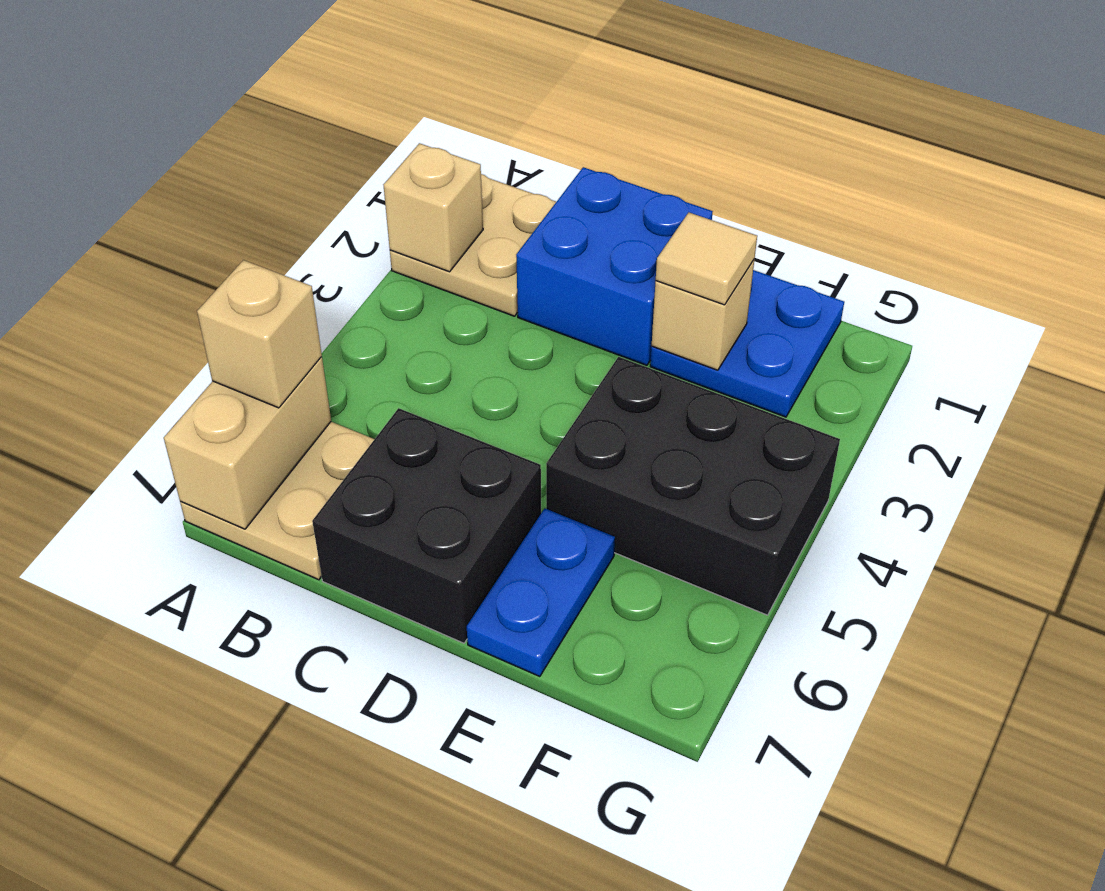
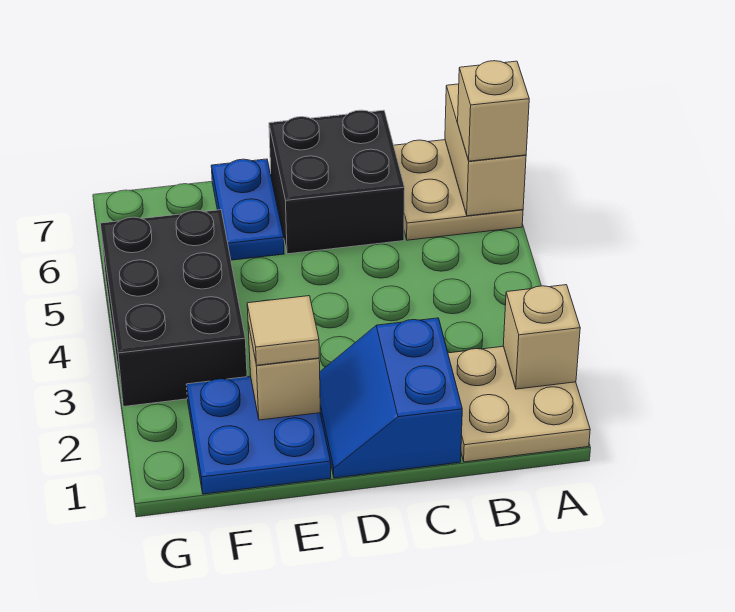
blue 2x2 brick [516,167,713,365] -> blue 2x2 slope [320,318,462,478]
black 2x3 brick [546,357,840,615] -> black 2x3 brick turned to [100,210,247,406]

